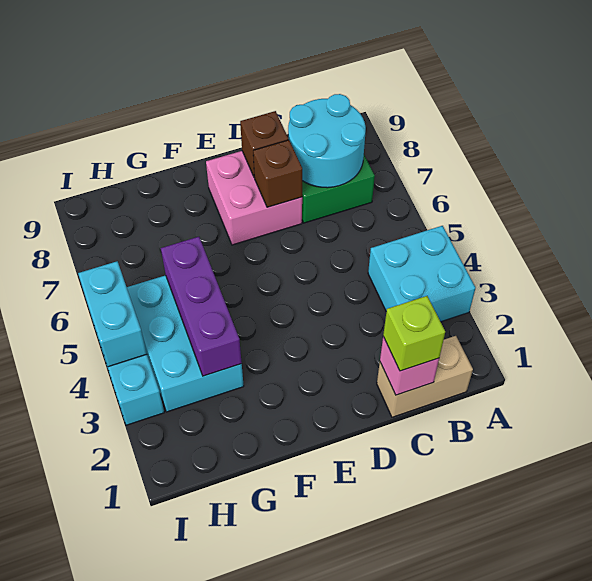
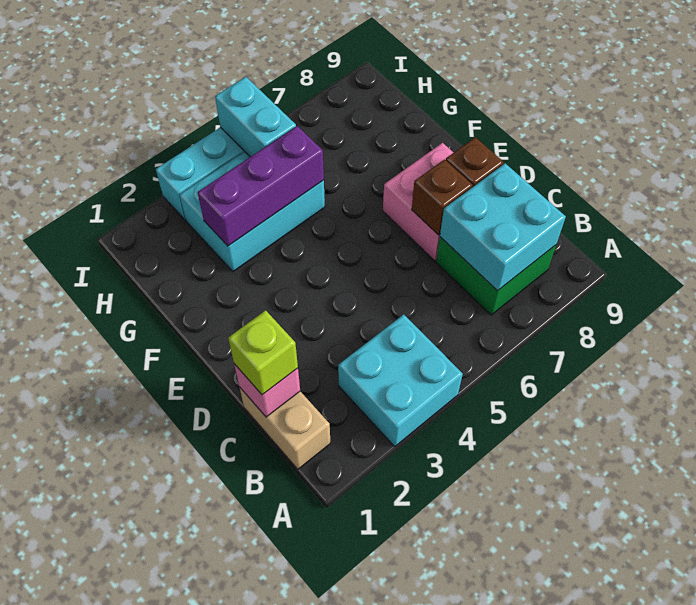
cyan 2x2 round brick [288,94,366,188] -> cyan 2x2 brick [440,163,566,291]
cyan 1x2 brick [78,261,147,367] -> cyan 1x2 brick turned to [215,77,296,157]

